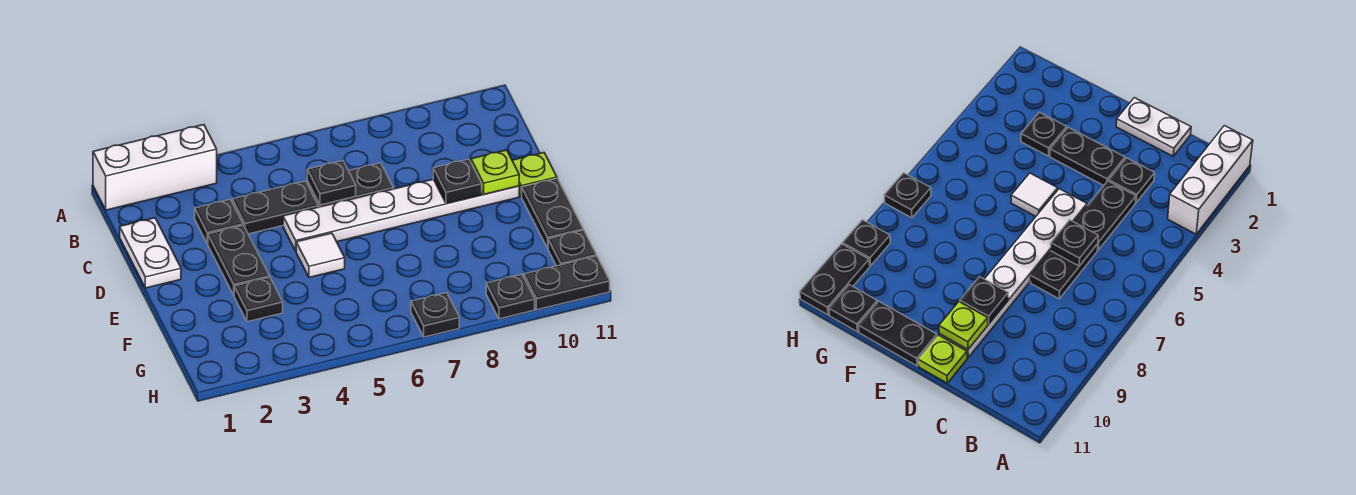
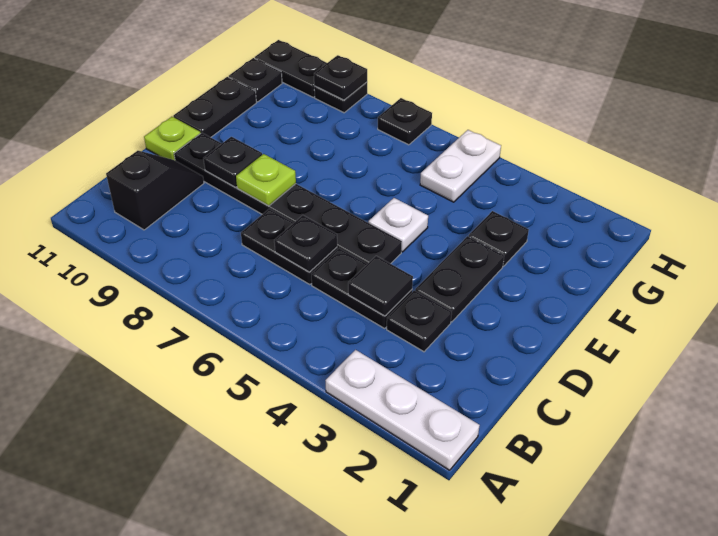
white 1x3 brick [93,125,217,210] -> white 1x3 plate [325,350,480,470]
none -> black 1x2 slope [106,151,204,230]
white 1x2 plate [120,218,181,288] -> white 1x2 plate moved to [420,130,501,202]
none -> black 1x1 tile [348,256,413,316]
white 1x6 plate [283,179,519,251] -> black 1x6 plate [174,133,402,264]
lime 1x1 plate [471,150,519,194] -> lime 1x1 plate moved to [236,154,296,206]
white 1x1 tile [296,233,345,277] -> white 1x1 plate [368,198,428,252]
none -> black 1x1 plate [314,55,367,100]

